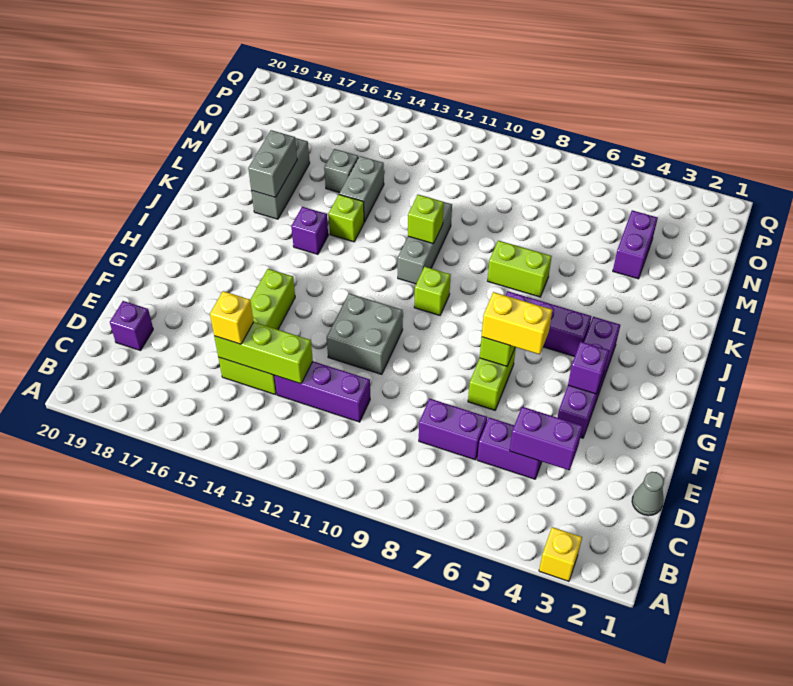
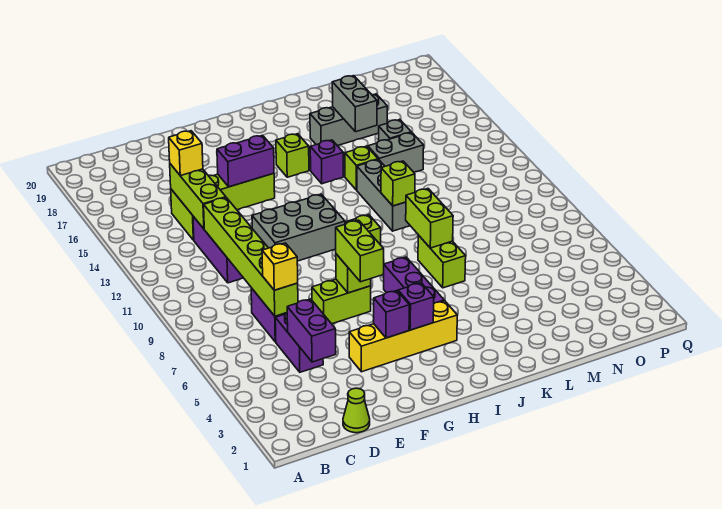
yellow 1x1 brick [539,527,582,581] -> yellow 1x1 brick moved to [262,243,298,290]
grey 1x1 cone [632,472,664,516] -> lime 1x1 cone [343,388,370,433]
none -> lime 1x6 brick [204,198,298,316]
purple 1x1 brick [110,301,153,351] -> purple 1x1 brick moved to [398,283,434,330]
purple 1x4 brick [557,317,620,438] -> yellow 1x4 brick [349,301,457,372]
grey 2x2 brick [327,293,403,374] -> grey 2x3 brick [252,194,345,261]
yellow 1x2 brick [482,292,552,354] -> lime 1x2 brick [336,220,384,282]
none -> lime 1x1 brick [276,134,309,177]
grey 1x3 brick [398,202,452,284] -> grey 1x3 brick turned to [357,160,410,231]
none -> lime 1x2 brick [406,189,453,248]
grey 1x2 brick [248,130,297,197] -> grey 1x2 brick turned to [332,76,377,132]
purple 1x2 brick [613,210,658,279] -> purple 1x2 brick moved to [217,135,274,187]

